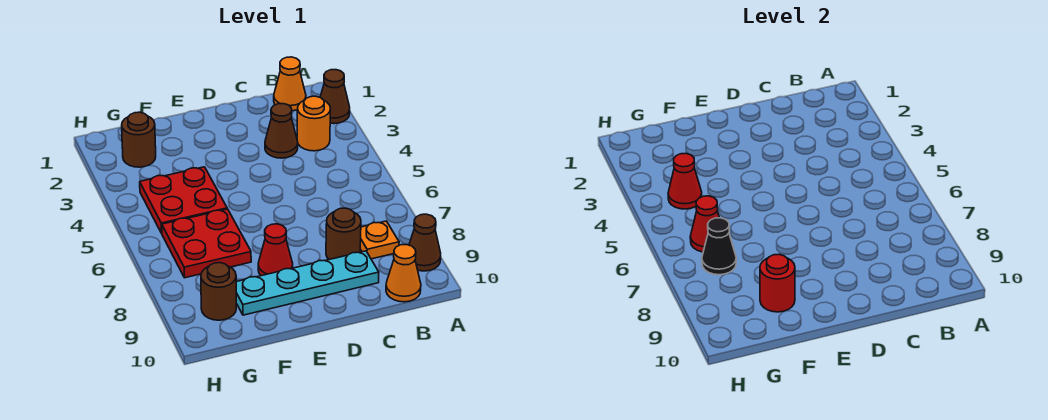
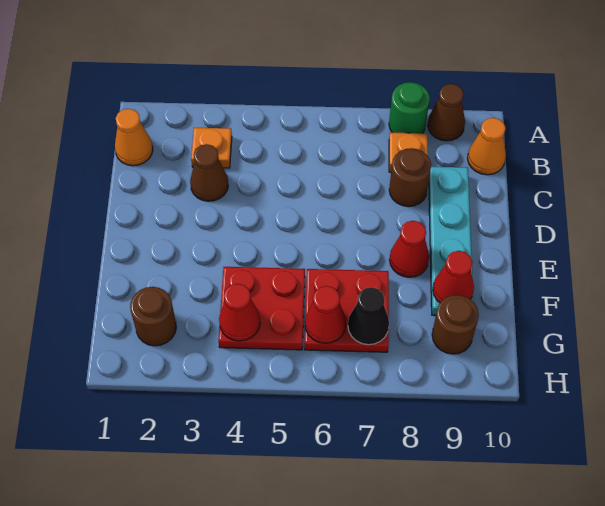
brown 1x1 cone [320,70,350,124] -> none
none -> green 1x1 round brick [389,82,430,133]
orange 1x1 round brick [297,96,331,151] -> orange 1x1 plate [191,128,232,168]
red 1x1 round brick [760,254,795,312] -> red 1x1 cone [433,251,474,303]

